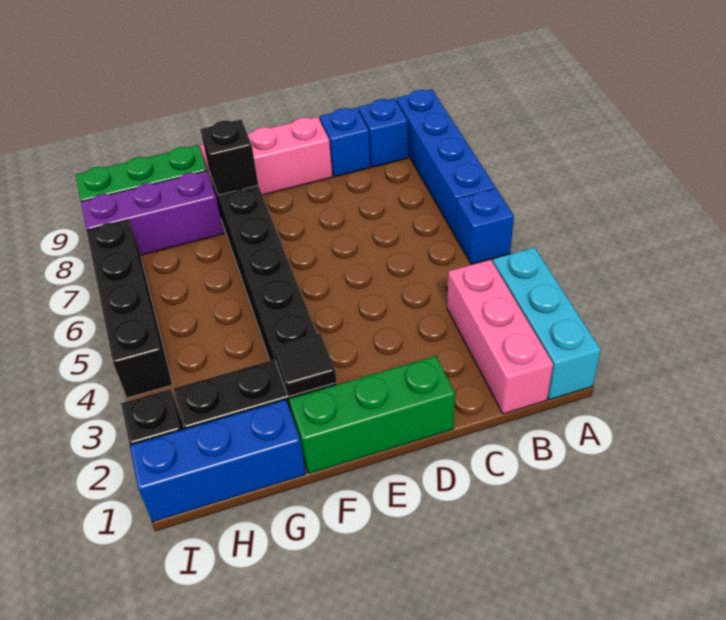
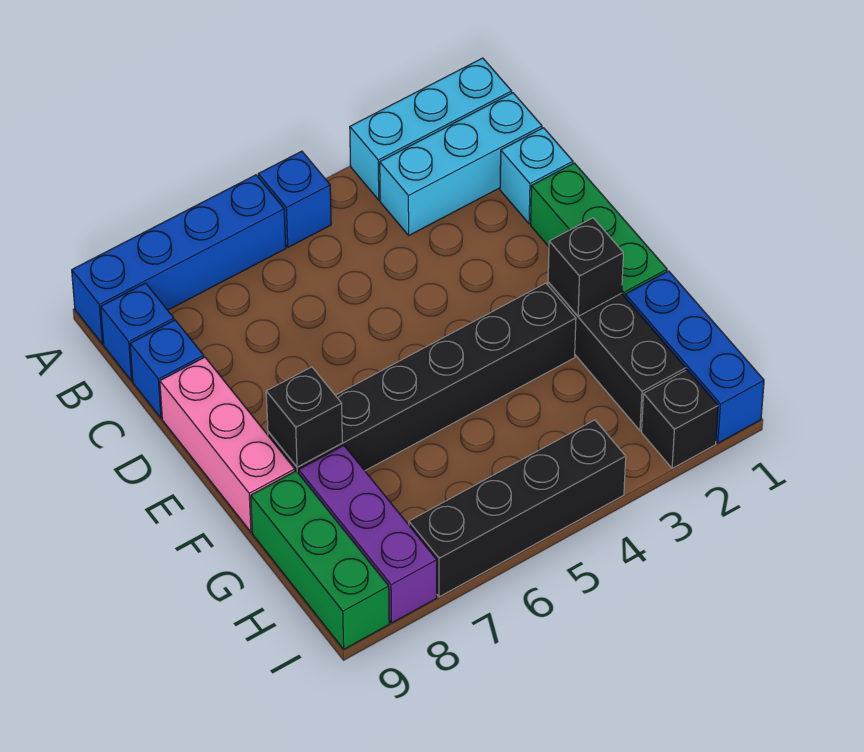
pink 1x3 brick [447,259,553,414] -> cyan 1x3 brick [380,93,542,235]
none -> cyan 1x1 brick [500,128,573,224]
black 1x1 tile [273,333,336,396] -> black 1x1 brick [548,218,623,316]

